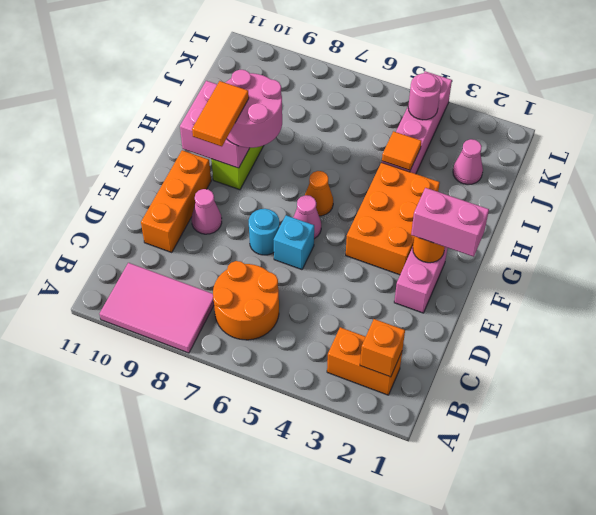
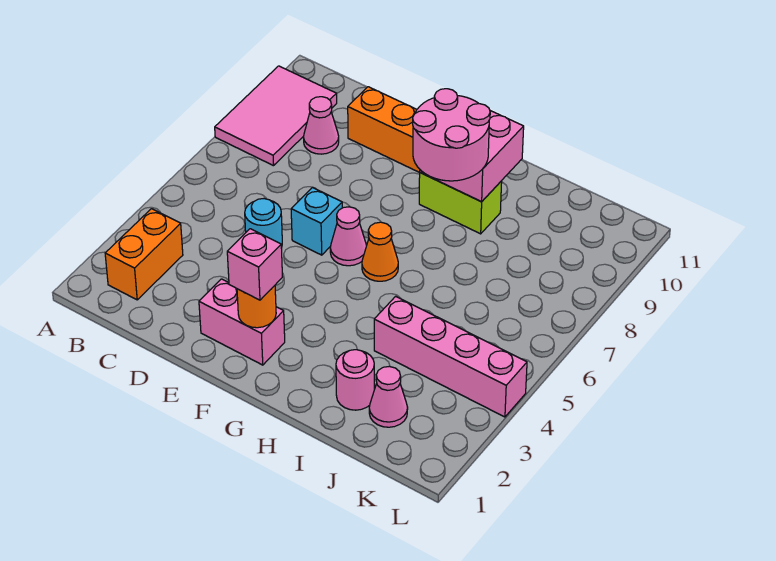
orange 1x1 brick [360,319,405,377] -> none
orange 2x2 round brick [213,261,279,340] -> none
cyan 1x1 round brick [249,209,279,255] -> cyan 1x1 round brick moved to [245,199,282,248]
pink 1x1 cone [192,189,222,234] -> pink 1x1 cone moved to [303,97,339,154]
pink 1x2 brick [411,188,489,257] -> pink 1x1 brick [227,229,282,300]
orange 2x3 brick [346,162,440,275] -> none
orange 1x2 tile [192,81,249,146] -> none
orange 1x1 tile [382,131,421,170] -> none
pink 1x1 round brick [408,73,441,120] -> pink 1x1 round brick moved to [336,350,374,410]

